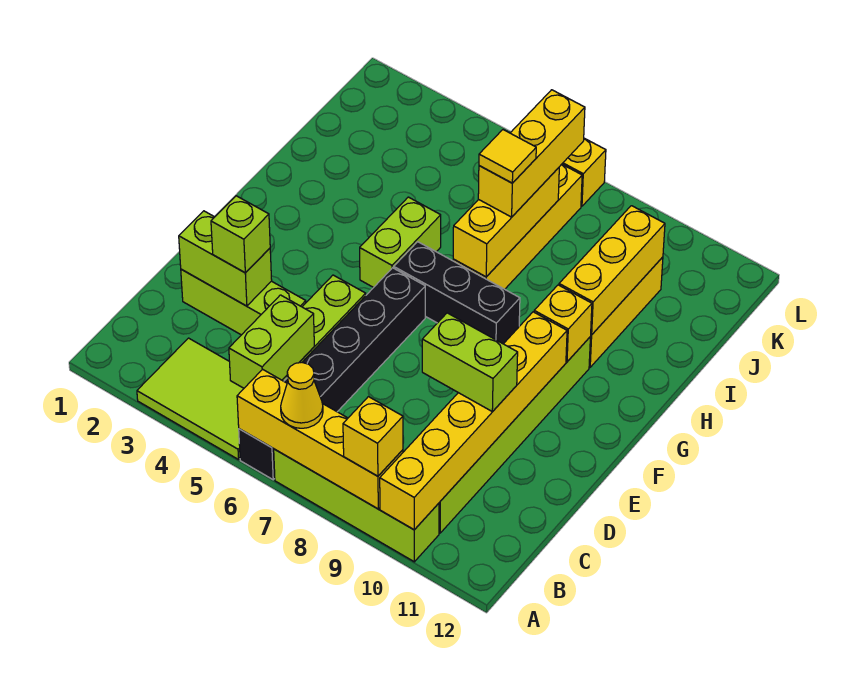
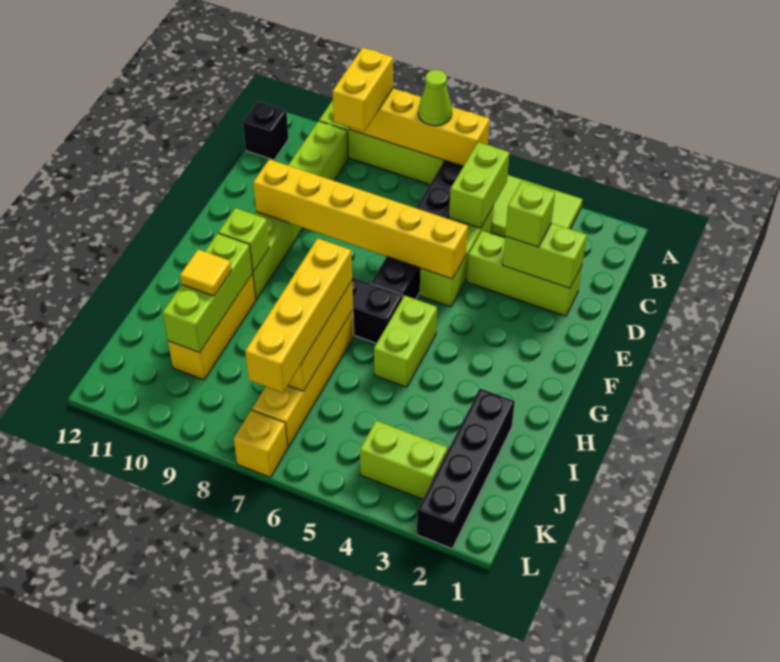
yellow 1x1 cone [281,363,323,428] -> lime 1x1 cone [418,70,452,126]
yellow 1x1 brick [343,397,403,476] -> yellow 1x2 brick [333,48,393,131]
yellow 1x6 brick [380,312,567,530] -> yellow 1x6 brick turned to [253,159,468,279]
none -> black 1x1 brick [243,102,288,160]
lime 1x2 brick [422,313,518,412] -> lime 1x2 brick moved to [360,421,447,499]
yellow 1x1 brick [534,285,592,362] -> lime 1x1 brick [218,208,269,272]
yellow 1x3 brick [559,206,665,335] -> lime 1x3 brick [163,233,252,353]
none -> black 1x4 brick [417,388,515,548]
yellow 1x3 brick [478,90,585,217] -> yellow 1x4 brick [245,238,352,393]
yellow 1x1 tile [479,130,536,183] -> yellow 1x1 tile moved to [180,249,231,296]

